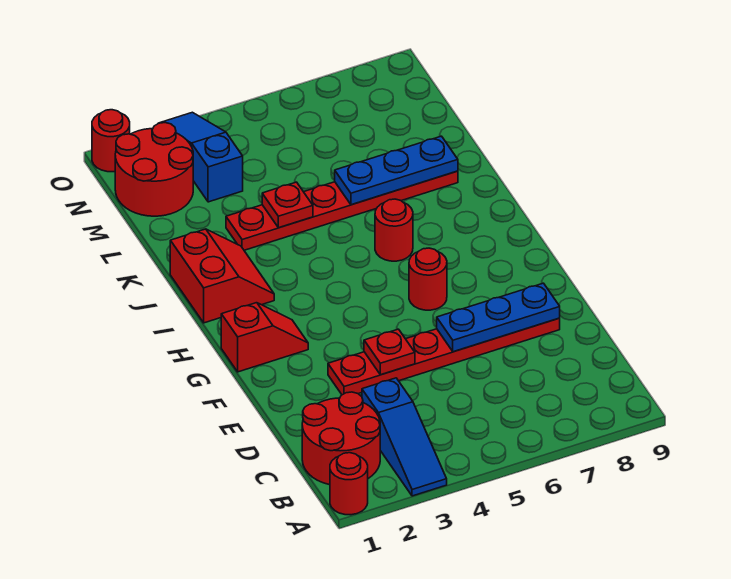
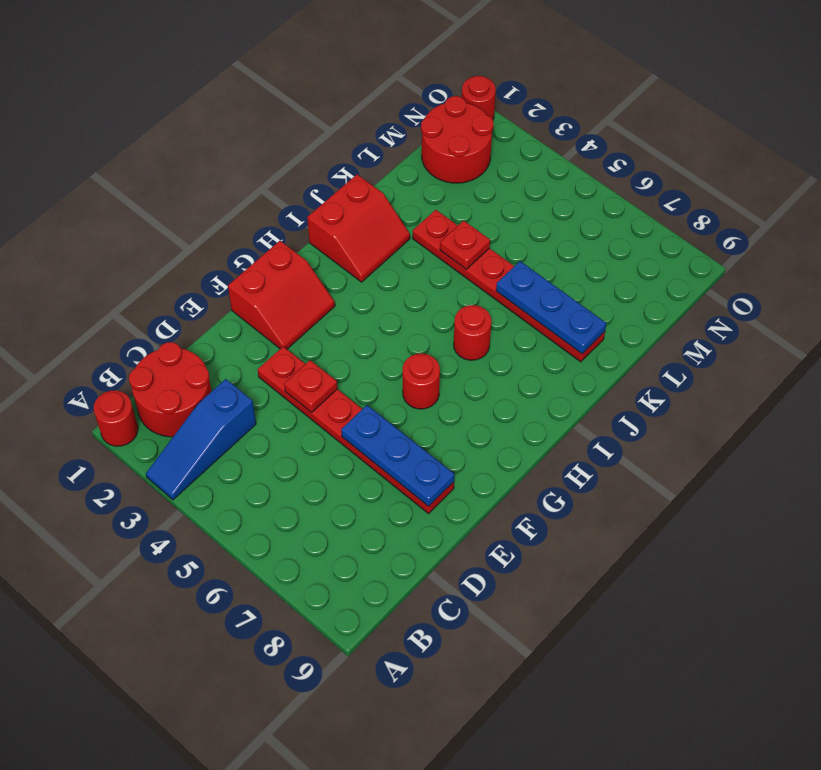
red 1x2 slope [221,303,308,372] -> red 2x2 slope [228,241,335,349]
blue 1x3 slope [160,112,243,202] -> none

